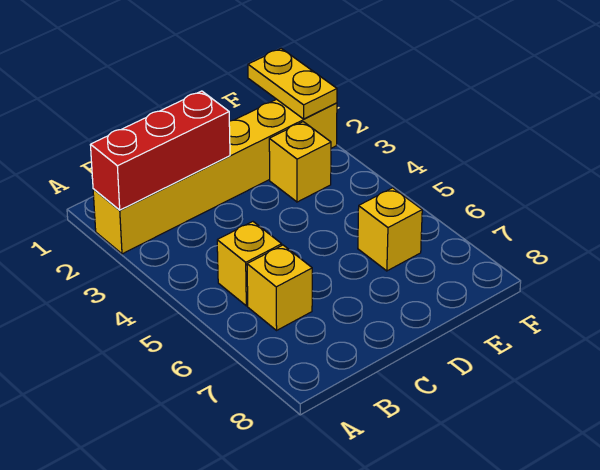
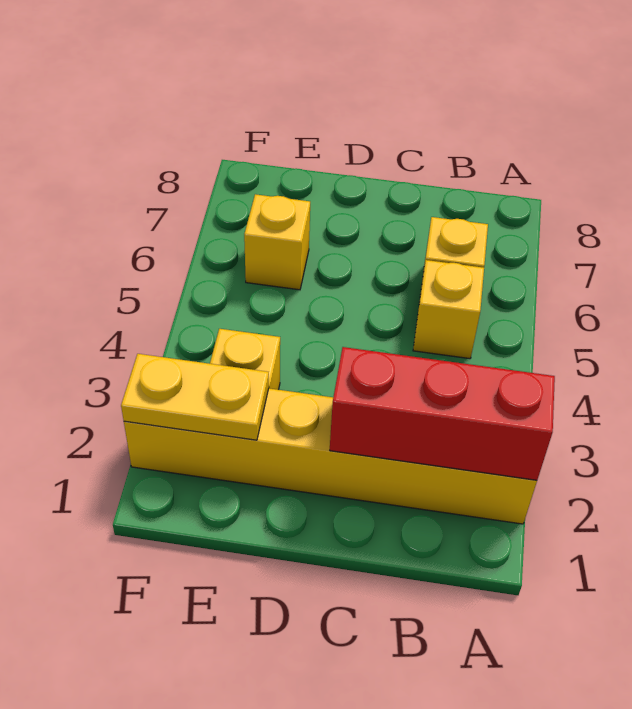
yellow 1x2 plate [248,48,337,119] -> yellow 1x2 plate turned to [121,354,269,440]

